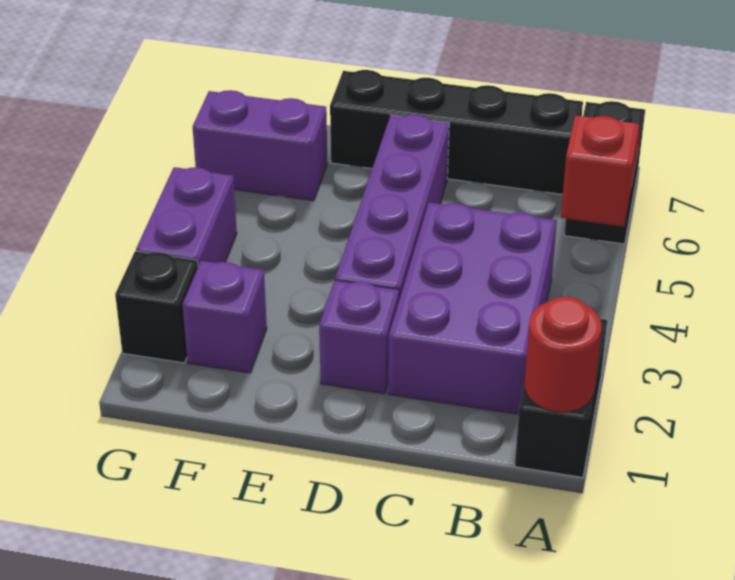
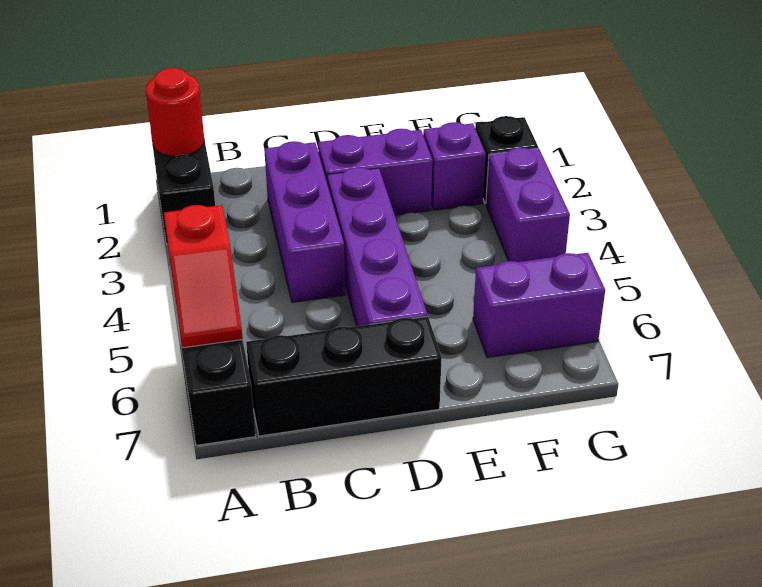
purple 2x3 brick [388,203,557,415] -> purple 1x3 brick [264,141,345,302]
black 1x4 brick [330,70,583,195] -> black 1x3 brick [246,316,442,436]
purple 1x1 brick [319,280,399,394] -> purple 1x2 brick [318,129,432,215]

